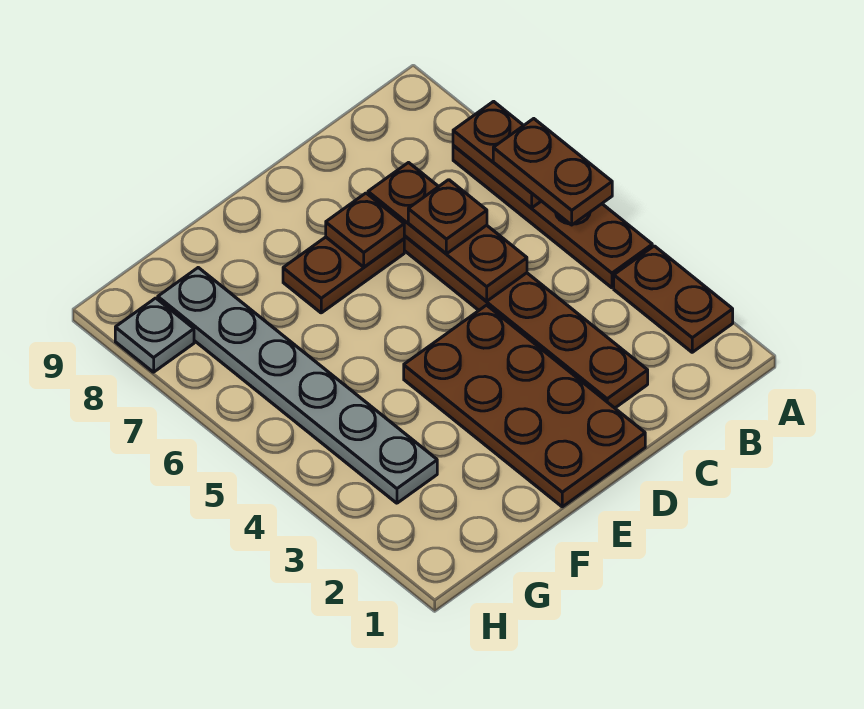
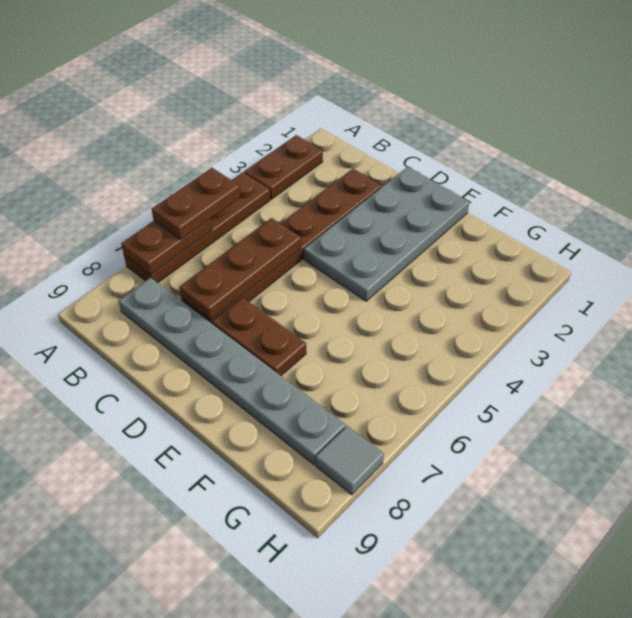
brown 1x1 plate [408,180,487,254] -> none
brown 2x4 plate [404,305,645,507] -> grey 2x4 plate [304,167,469,301]
brown 1x1 plate [326,193,404,267] -> none
grey 1x6 plate [158,268,437,503] -> grey 1x6 plate turned to [119,278,346,465]
grey 1x1 plate [115,298,194,372] -> grey 1x1 tile [316,426,384,495]

